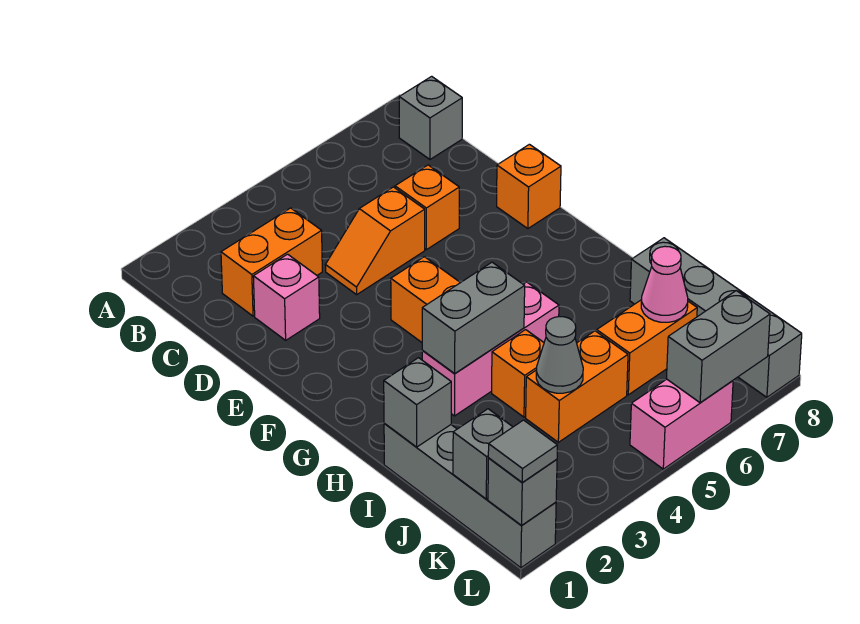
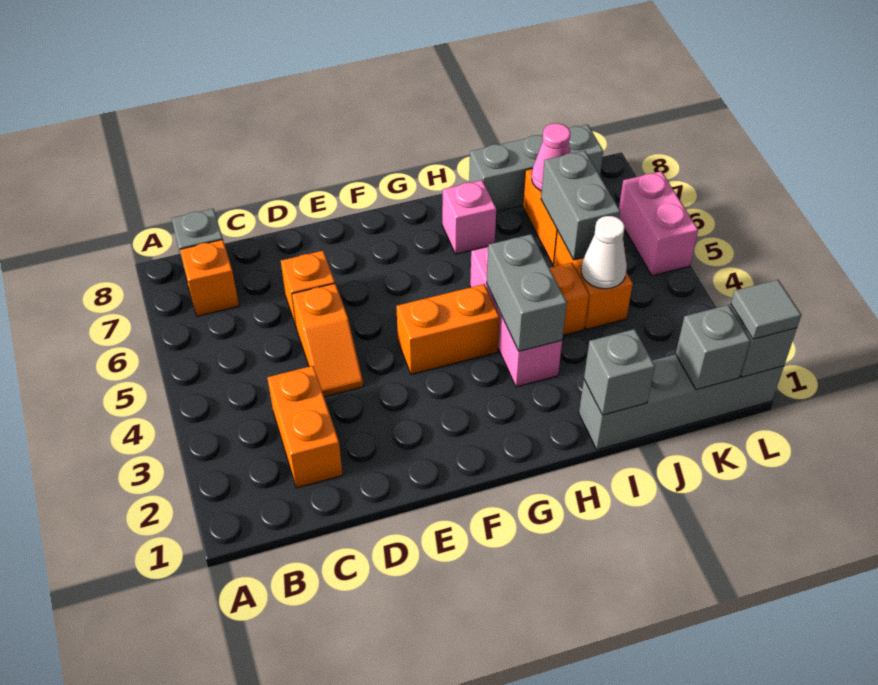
pink 1x1 brick [253,254,320,340] -> pink 1x1 brick moved to [442,180,496,254]
orange 1x1 brick [497,144,561,229] -> orange 1x1 brick moved to [180,240,239,316]
grey 1x4 brick [630,238,802,397] -> grey 1x3 brick [469,125,603,212]
grey 1x1 cone [536,317,583,393] -> white 1x1 cone [581,216,627,289]
grey 1x2 brick [667,291,770,403] -> grey 1x2 brick moved to [541,151,620,260]

